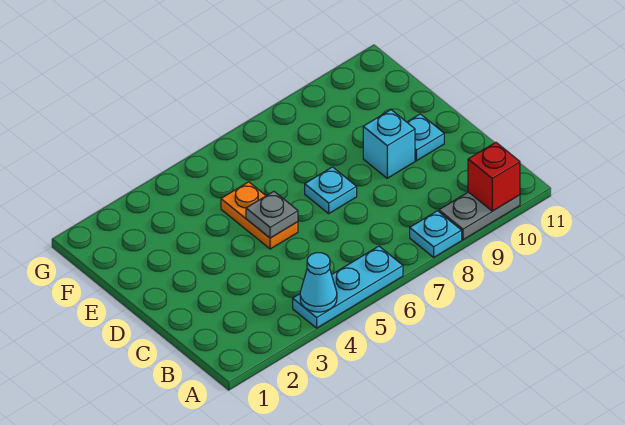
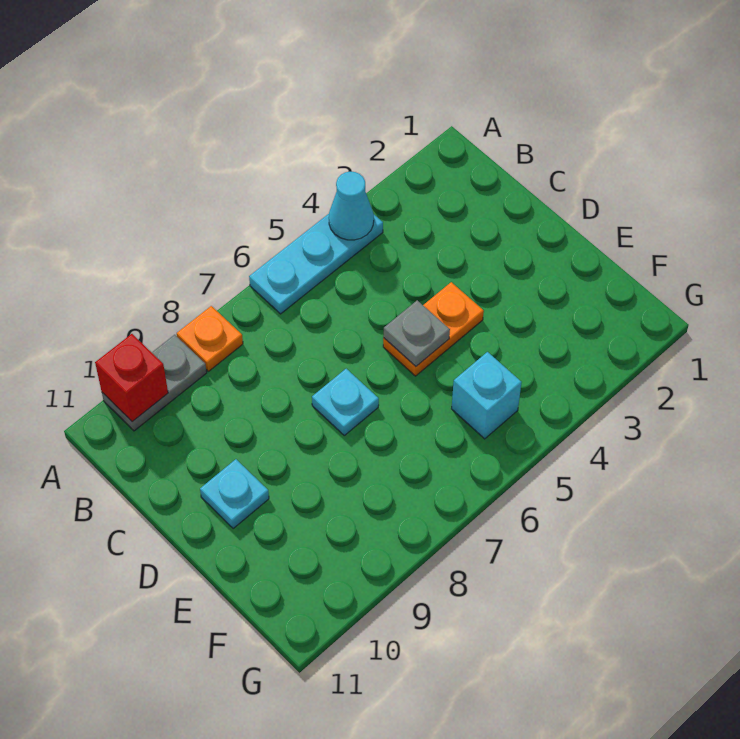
cyan 1x1 plate [410,211,462,257] -> orange 1x1 plate [177,306,243,371]
orange 1x2 plate [221,182,298,249] -> orange 1x2 plate turned to [383,282,484,376]
cyan 1x1 brick [363,110,415,178] -> cyan 1x1 brick moved to [452,352,522,439]

